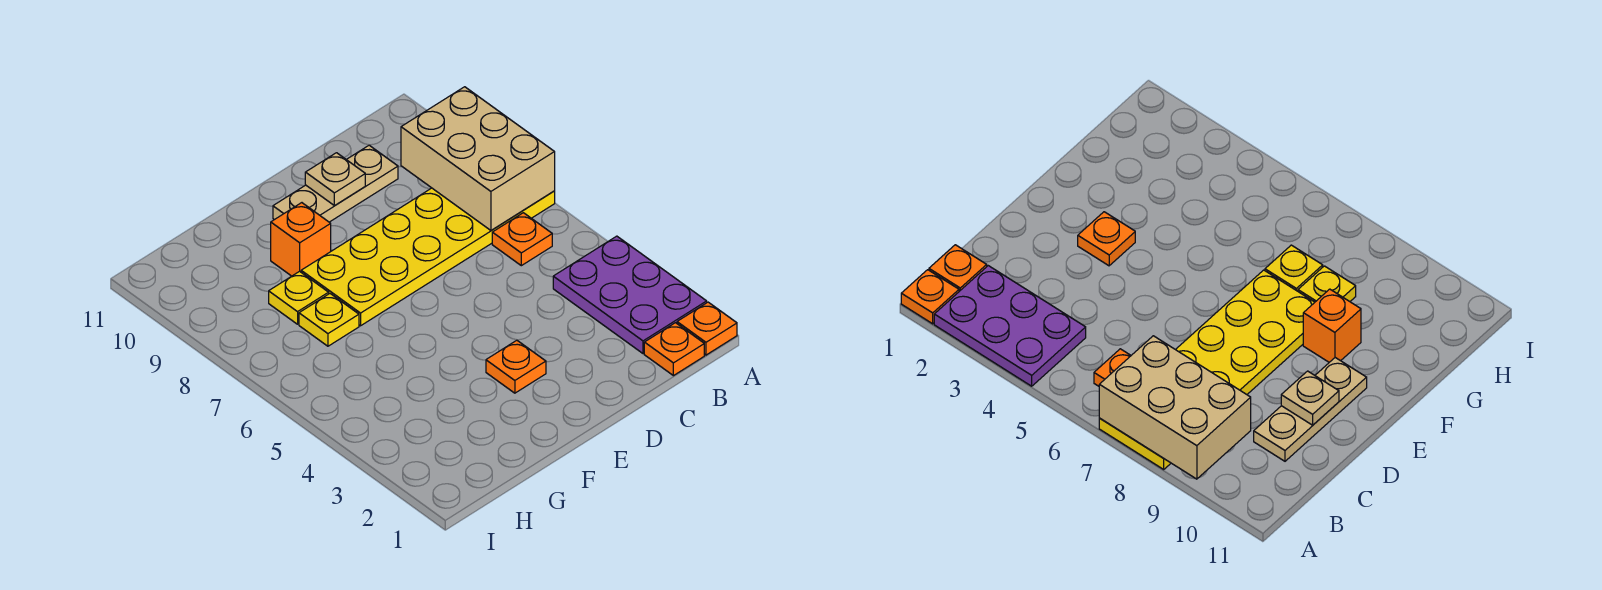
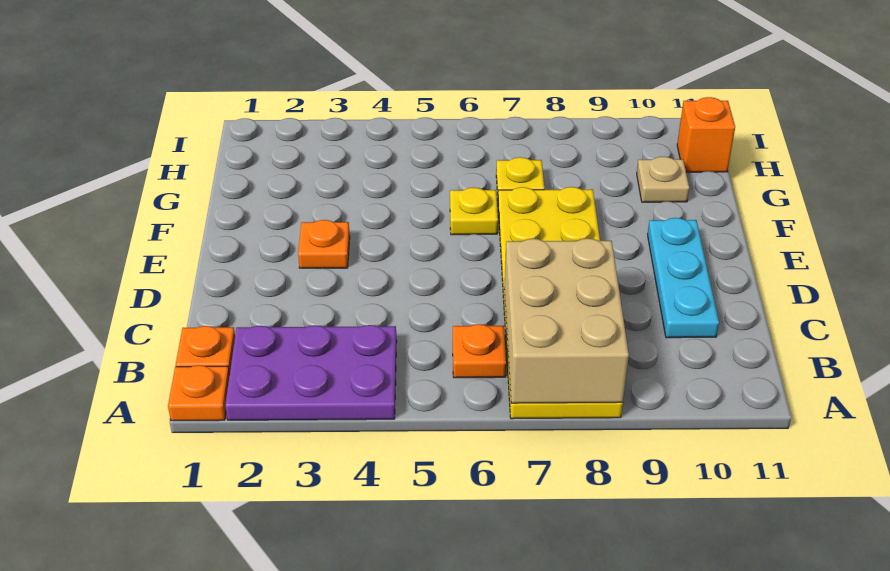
tan 2x3 brick [401,87,555,230] -> tan 2x3 brick turned to [504,238,629,403]
tan 1x3 plate [273,145,398,222] -> cyan 1x3 plate [648,218,719,338]
tan 1x1 plate [305,153,365,206] -> tan 1x1 plate moved to [637,157,689,202]
orange 1x1 brick [271,203,331,276] -> orange 1x1 brick moved to [677,97,735,172]
yellow 1x1 plate [269,271,329,324] -> yellow 1x1 plate moved to [450,188,498,235]

